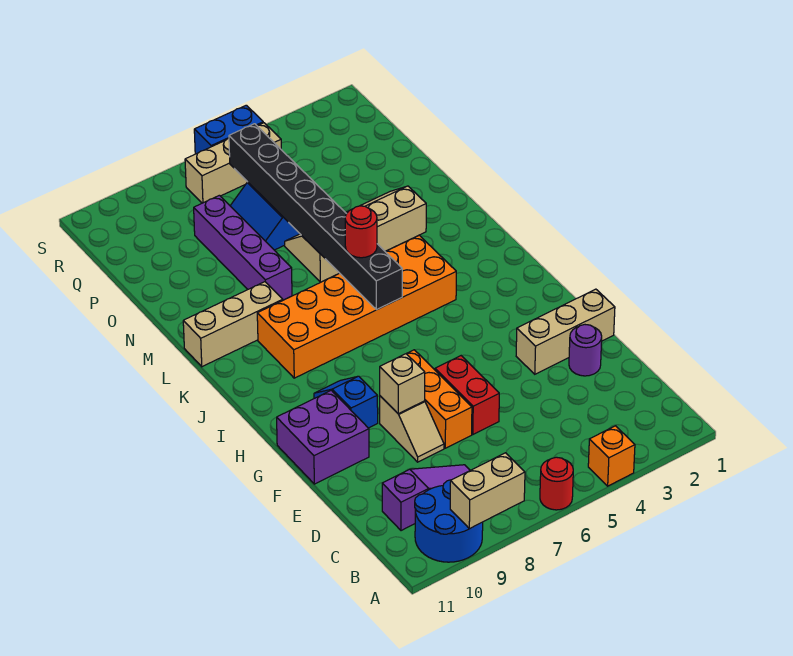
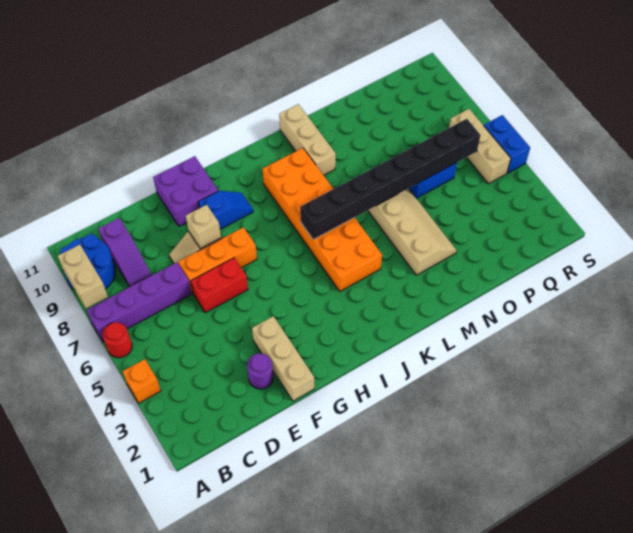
red 1x1 round brick [345,206,377,258] -> none
purple 1x4 brick [194,195,292,300] -> purple 1x4 brick moved to [87,263,192,342]

